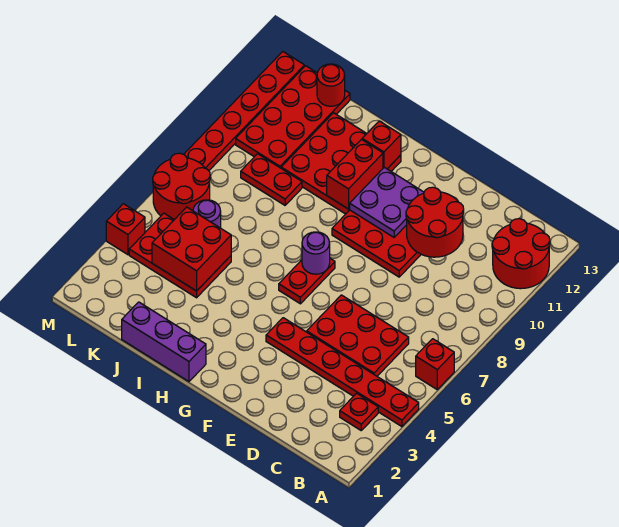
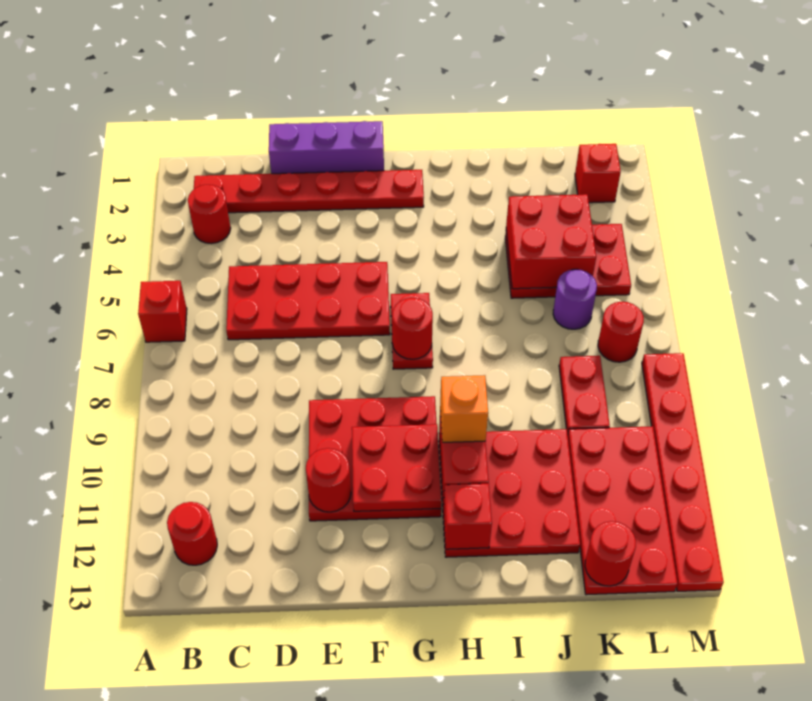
red 1x6 plate [266,318,419,427] -> red 1x6 plate moved to [194,170,424,213]
red 2x2 round brick [492,219,550,289] -> red 1x1 round brick [167,502,217,565]
red 1x1 plate [340,393,378,430] -> red 1x1 round brick [188,185,231,244]
red 2x3 plate [307,295,409,376] -> red 2x4 plate [226,262,390,340]
red 2x2 round brick [406,187,464,257] -> red 1x1 round brick [306,448,351,512]
purple 2x2 plate [350,167,424,237] -> red 2x2 plate [352,424,442,511]
purple 1x1 round brick [302,232,330,274] -> red 1x1 round brick [392,298,433,359]
purple 1x3 brick [122,302,206,382] -> purple 1x3 brick moved to [269,121,384,174]
none -> orange 1x1 brick [440,375,488,442]
red 1x2 plate [241,154,302,205] -> red 1x2 plate turned to [559,356,610,435]
red 2x2 round brick [153,153,210,220] -> red 1x1 round brick [598,302,644,362]
red 1x1 brick [106,204,145,255] -> red 1x1 brick moved to [575,144,621,203]

